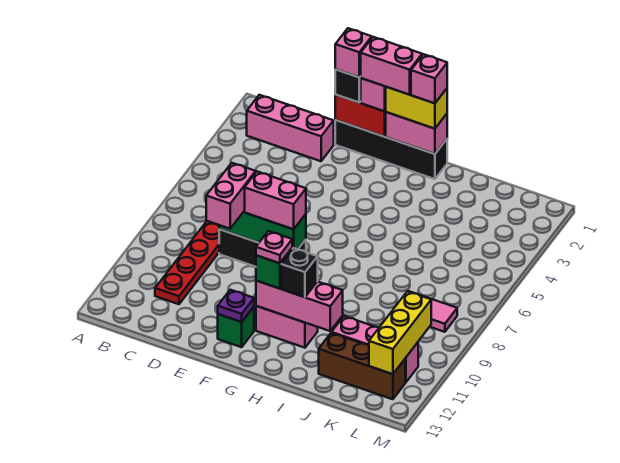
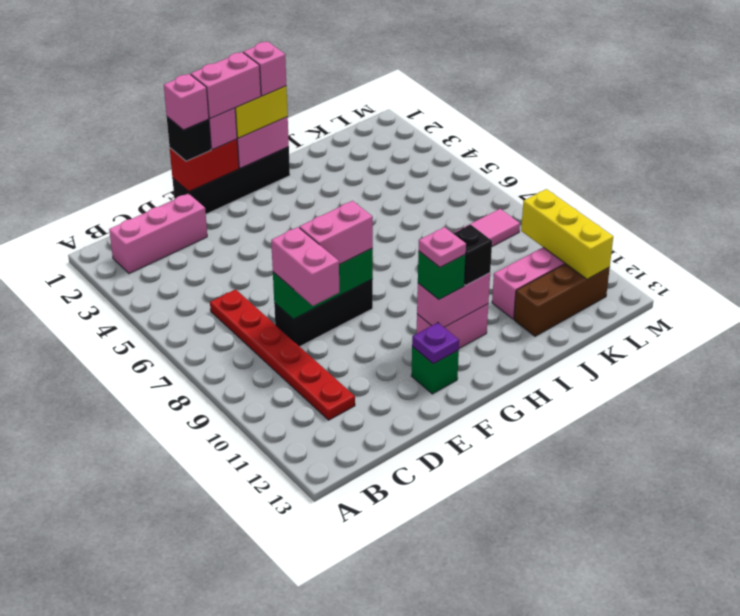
pink 1x3 brick [256,281,343,331] -> pink 1x2 brick [417,273,490,327]

